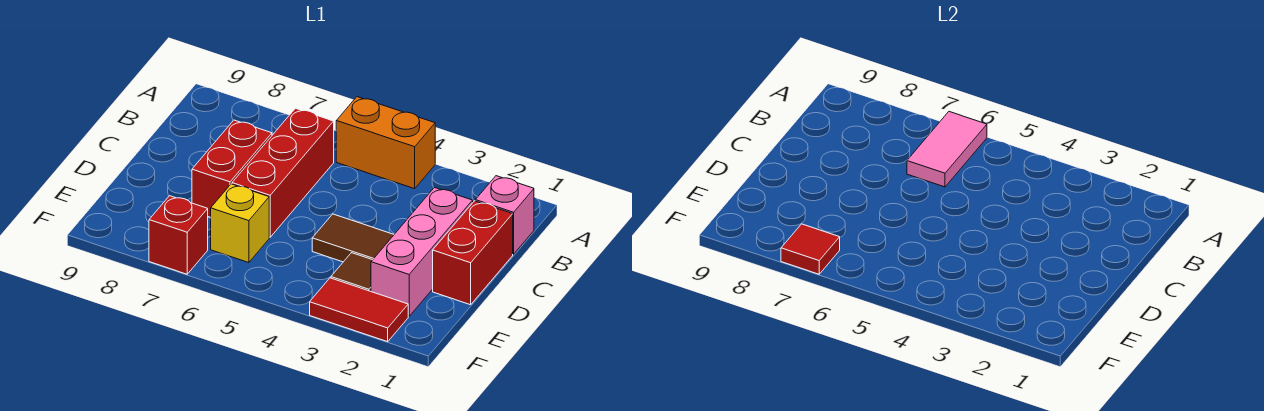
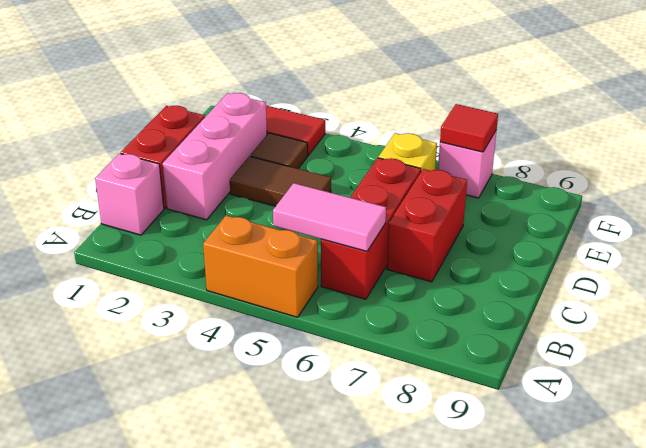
pink 1x2 tile [907,112,987,187] -> pink 1x2 tile turned to [273,183,386,251]
red 1x1 brick [149,196,208,274] -> pink 1x1 brick [438,130,497,198]

